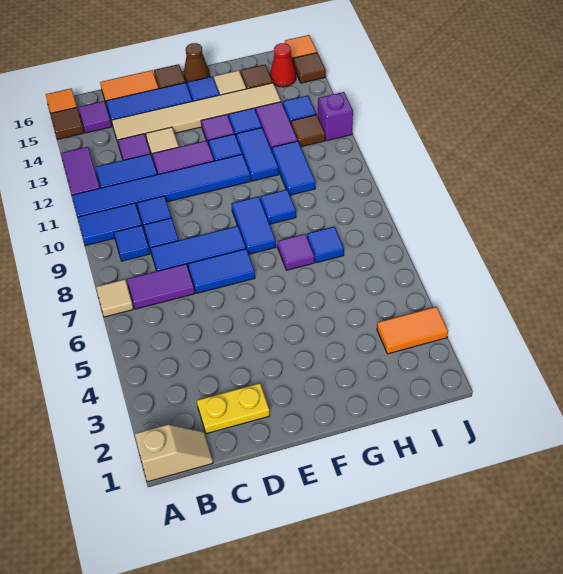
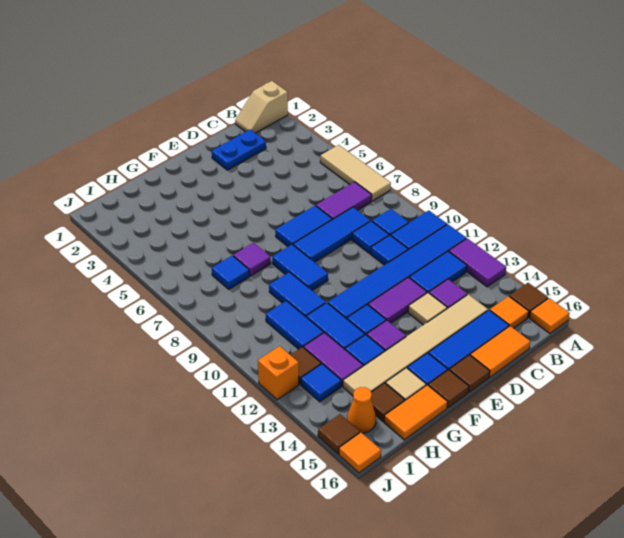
tan 1x1 tile [96,279,133,317] -> tan 1x3 tile [320,145,391,201]
purple 1x1 tile [78,101,111,133] -> orange 1x1 tile [490,296,529,328]
yellow 1x2 plate [197,383,270,434] -> blue 1x2 plate [212,130,266,170]
brown 1x1 cone [184,43,210,83] -> brown 1x1 tile [428,370,469,408]
blue 1x1 tile [260,190,296,224] -> blue 1x2 tile [269,272,326,317]
orange 1x2 tile [377,307,448,354] -> orange 1x2 tile moved to [384,385,448,440]
red 1x1 cone [270,43,296,87] -> orange 1x1 cone [347,387,376,433]
purple 1x1 brick [318,92,353,141] -> orange 1x1 brick [258,346,299,400]

